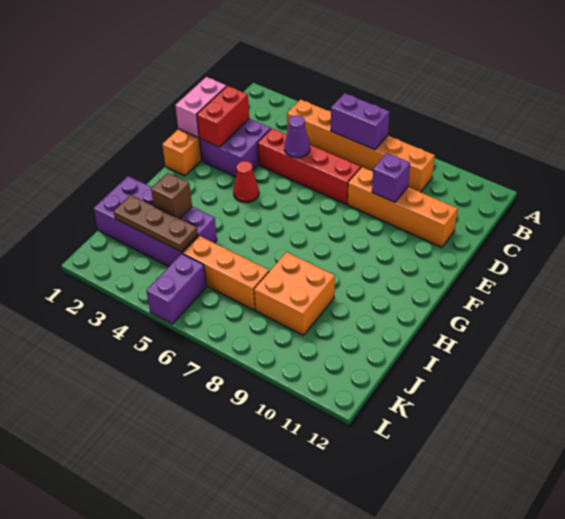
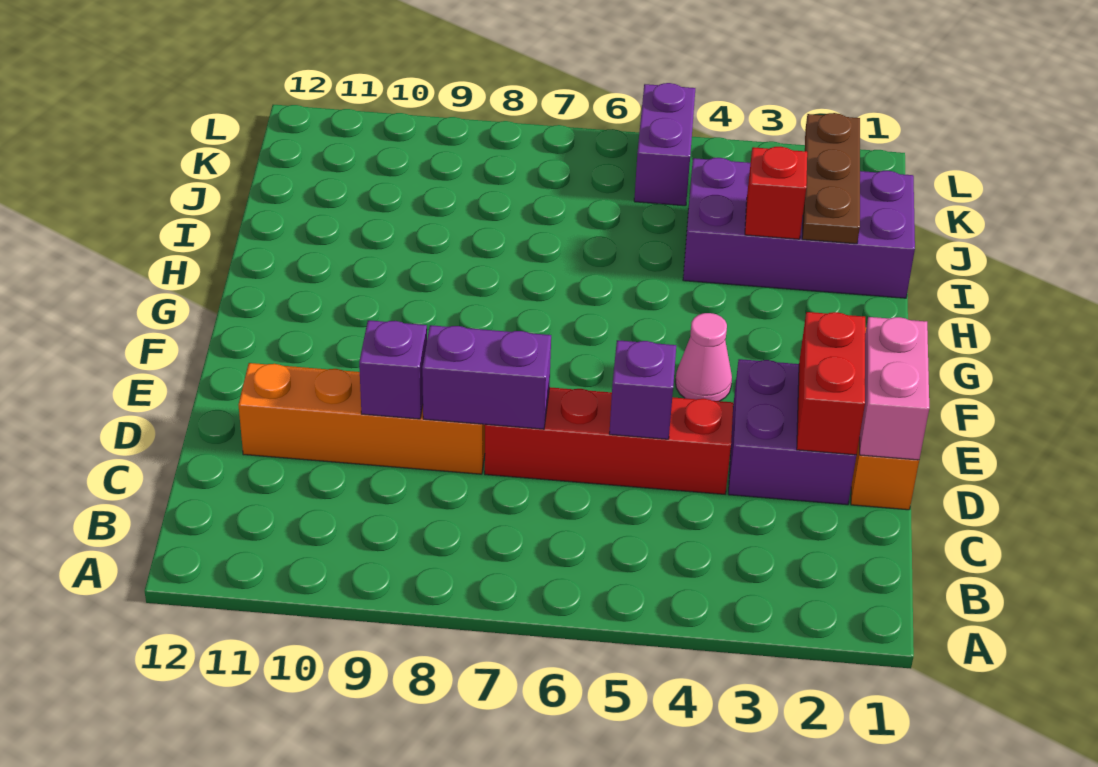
orange 1x6 brick [287,99,435,192] -> none
purple 1x2 brick [331,93,389,150] -> purple 1x2 brick moved to [422,325,551,429]
purple 1x1 cone [284,115,310,158] -> purple 1x1 brick [609,340,676,439]
red 1x1 cone [233,161,259,203] -> pink 1x1 cone [675,313,732,401]
brown 1x1 brick [151,173,192,219] -> red 1x1 brick [745,147,807,239]
orange 2x2 brick [254,252,335,335] -> none
brown 1x3 plate [114,195,198,252] -> brown 1x3 plate turned to [802,113,860,244]
orange 1x3 brick [183,236,269,310] -> none

